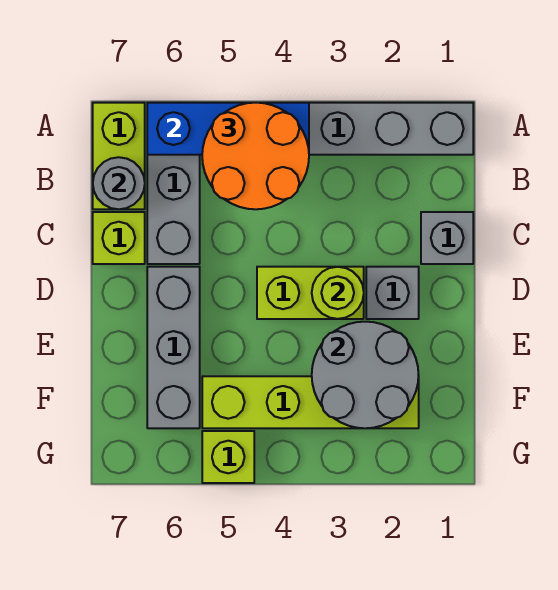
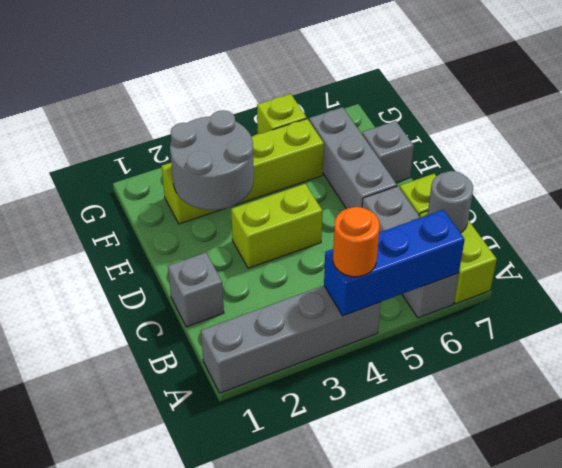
orange 2x2 round brick [202,103,309,209] -> orange 1x1 round brick [333,207,380,277]
grey 1x1 brick [366,267,419,319] -> grey 1x1 brick moved to [362,121,414,183]
lime 1x1 round brick [312,267,364,319] -> none

